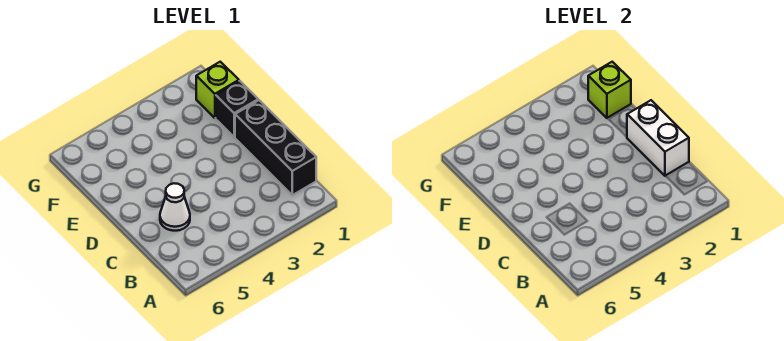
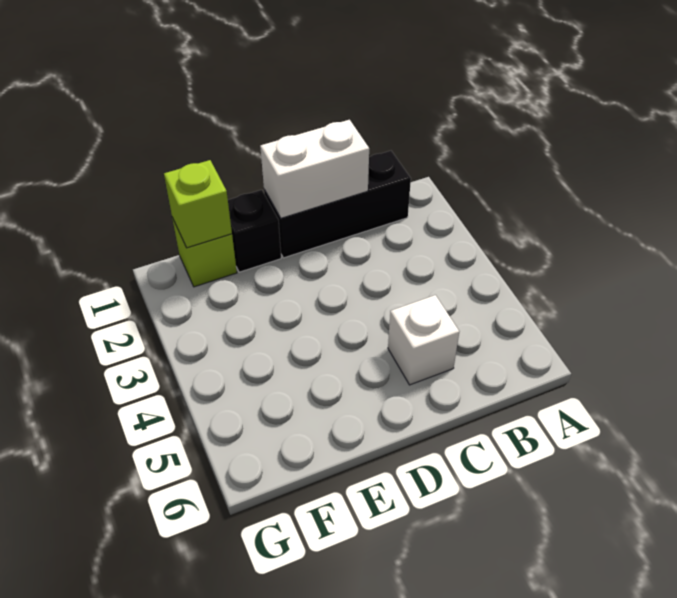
white 1x1 cone [160,183,190,231] -> white 1x1 brick [388,295,459,385]

